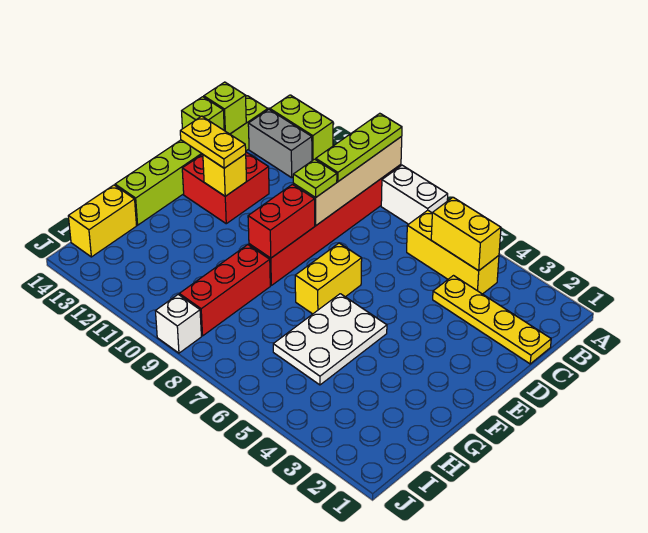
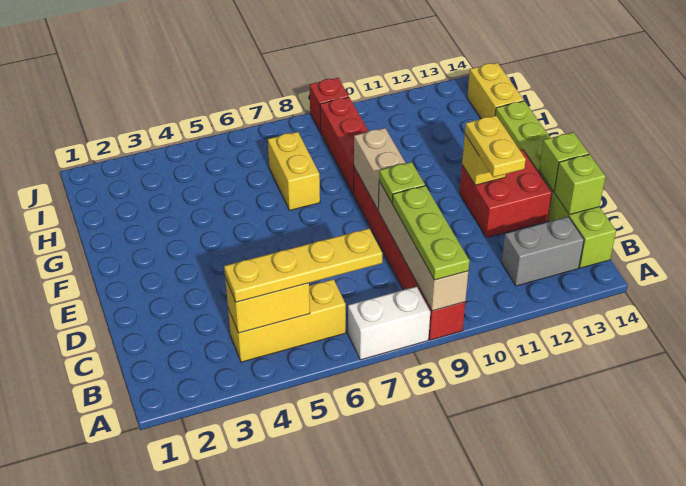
lime 1x2 brick [270,95,333,161] -> none
yellow 1x4 plate [433,276,551,364] -> yellow 1x4 plate moved to [224,229,382,302]
yellow 1x2 brick [295,243,362,314] -> yellow 1x2 brick moved to [268,132,320,210]
red 1x2 brick [248,184,315,258] -> tan 1x2 brick [354,128,406,210]
yellow 1x2 plate [180,116,246,168] -> yellow 1x2 plate turned to [465,116,526,177]
white 2x3 plate [273,294,387,385] -> none
white 1x1 brick [156,295,201,353] -> red 1x1 brick [310,78,349,132]

